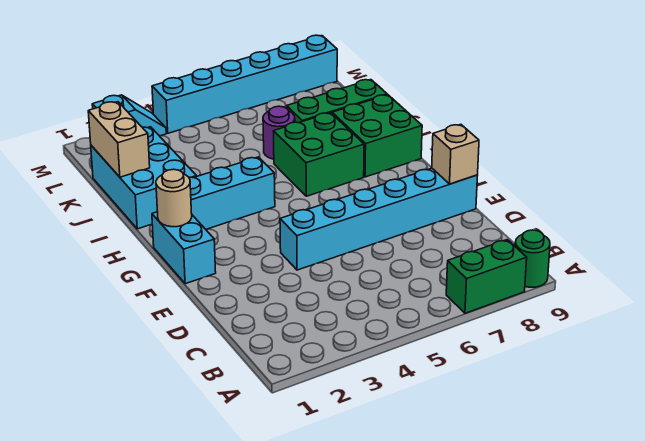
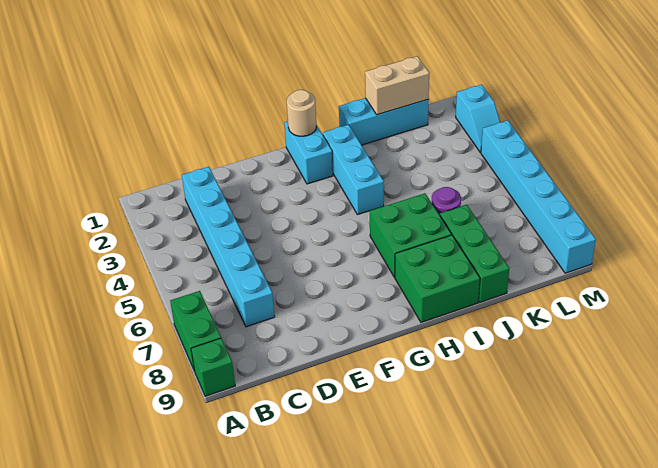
green 1x1 round brick [515,230,550,287] -> green 1x1 brick [191,338,235,396]
cyan 1x6 brick [280,168,478,270] -> cyan 1x6 brick moved to [182,167,275,327]
tan 1x1 brick [432,125,479,184] -> none
cyan 1x2 brick [152,212,216,284] -> cyan 1x2 brick turned to [284,121,333,184]
cyan 2x3 brick [91,127,197,229] -> cyan 1x3 brick [339,98,429,145]

